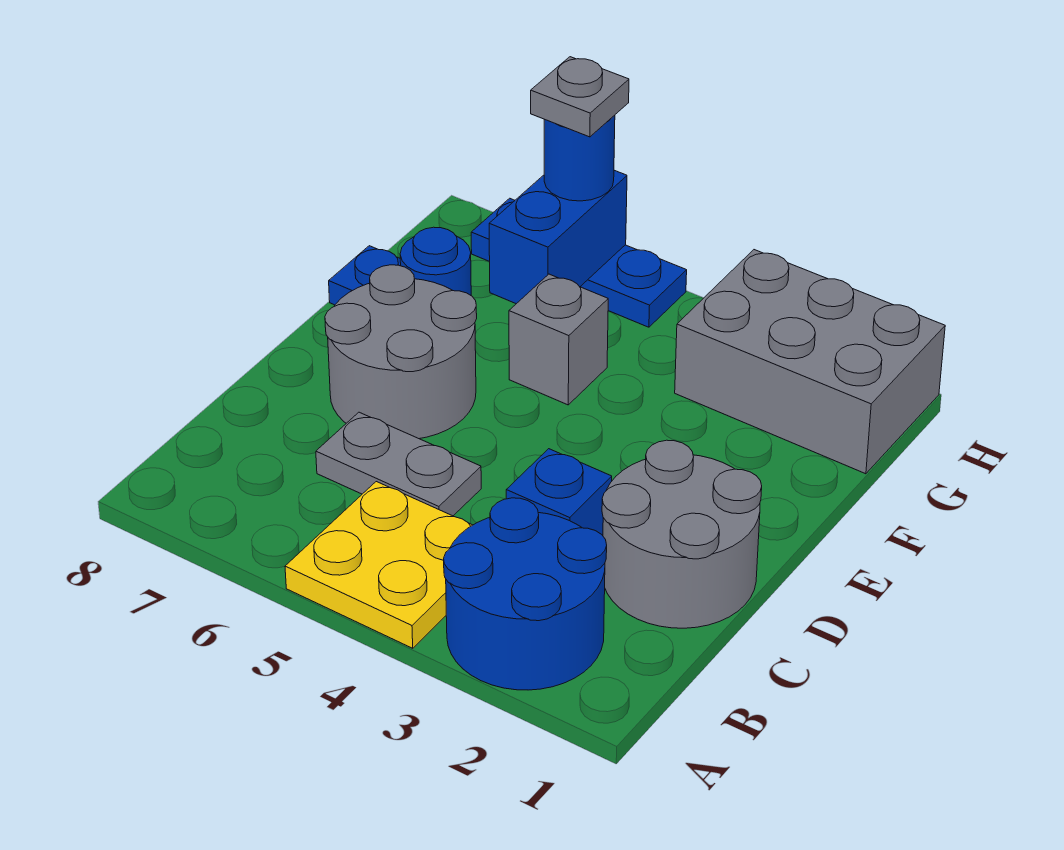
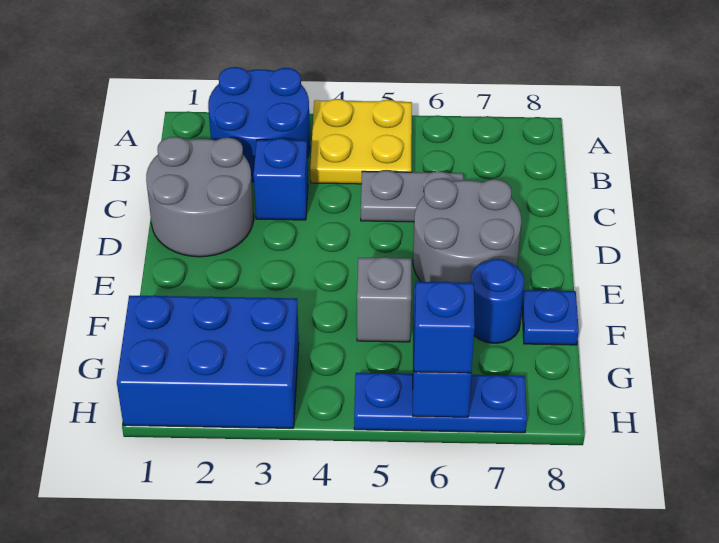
grey 2x3 brick [675,250,945,474] -> blue 2x3 brick [117,296,299,428]
blue 1x1 round brick [544,115,615,201] -> blue 1x1 brick [414,282,475,373]
grey 1x1 plate [531,57,629,137] -> none

